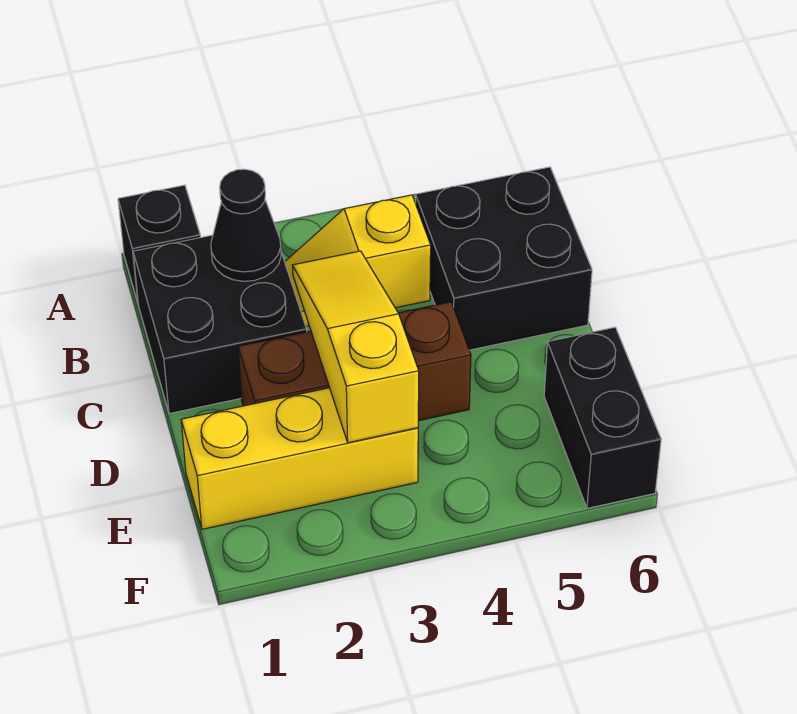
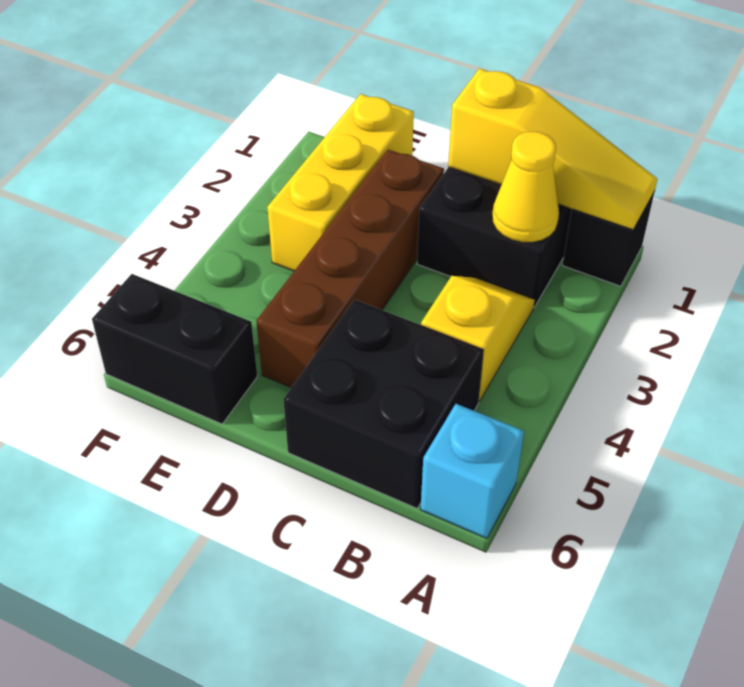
none -> cyan 1x1 brick [421,404,524,539]
black 1x1 cone [211,169,281,281] -> yellow 1x1 cone [492,131,559,242]
yellow 1x3 slope [292,251,419,443] -> yellow 1x3 slope moved to [448,69,657,229]
brown 1x3 brick [238,302,471,421] -> brown 1x4 brick [256,150,444,388]

